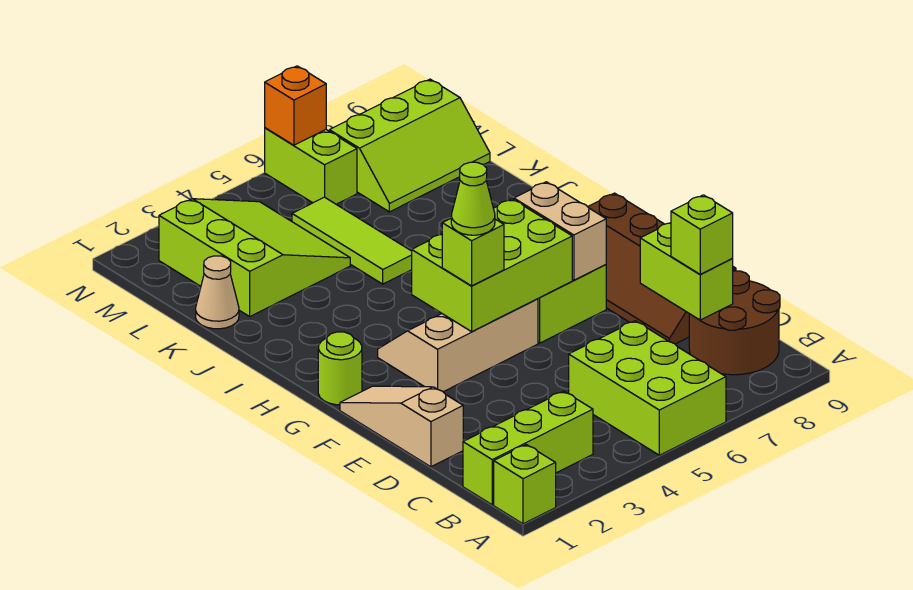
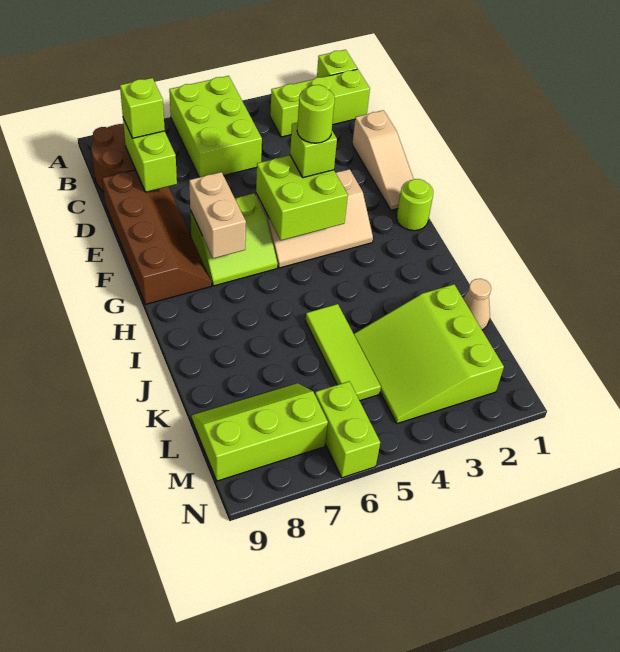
lime 2x3 brick [412,199,572,332] -> lime 2x2 brick [256,155,348,240]
lime 1x1 cone [451,162,495,235] -> lime 1x1 round brick [297,85,335,143]
orange 1x1 brick [265,66,326,145] -> none

